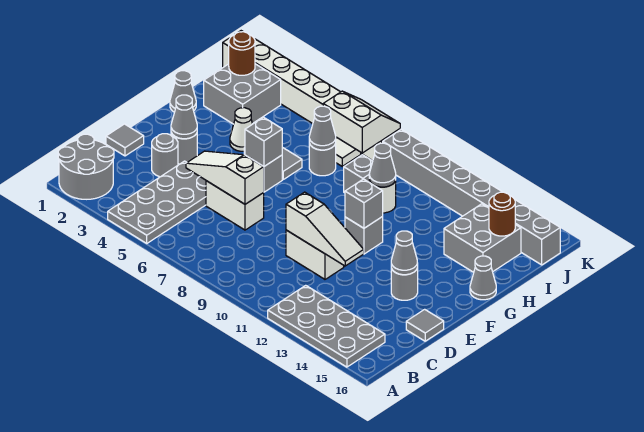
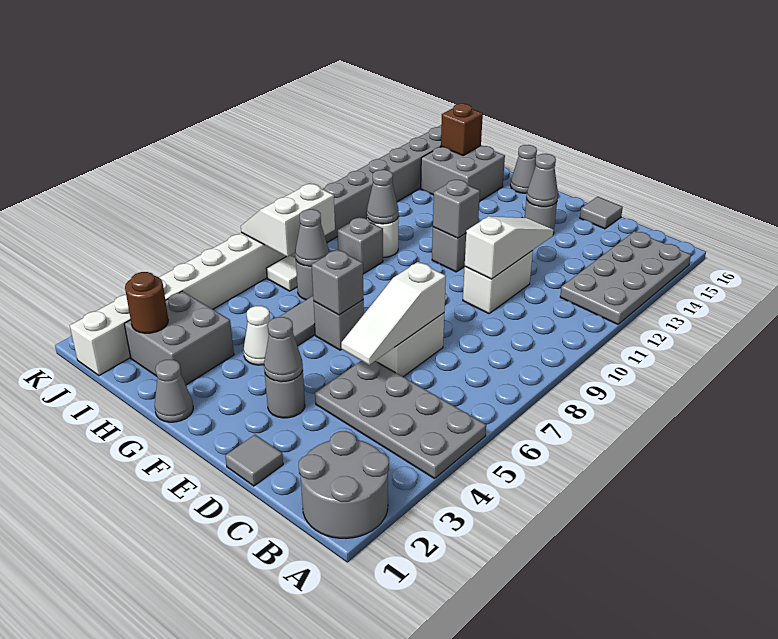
grey 1x1 round brick [152,134,178,177] -> none
brown 1x1 round brick [489,192,515,236] -> brown 1x1 brick [441,104,483,156]

